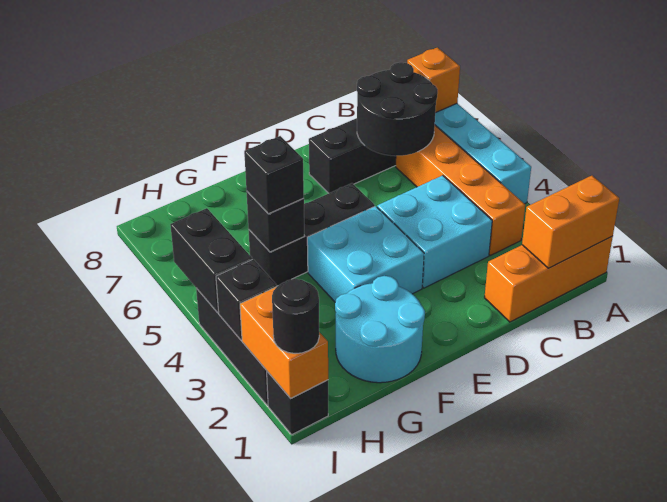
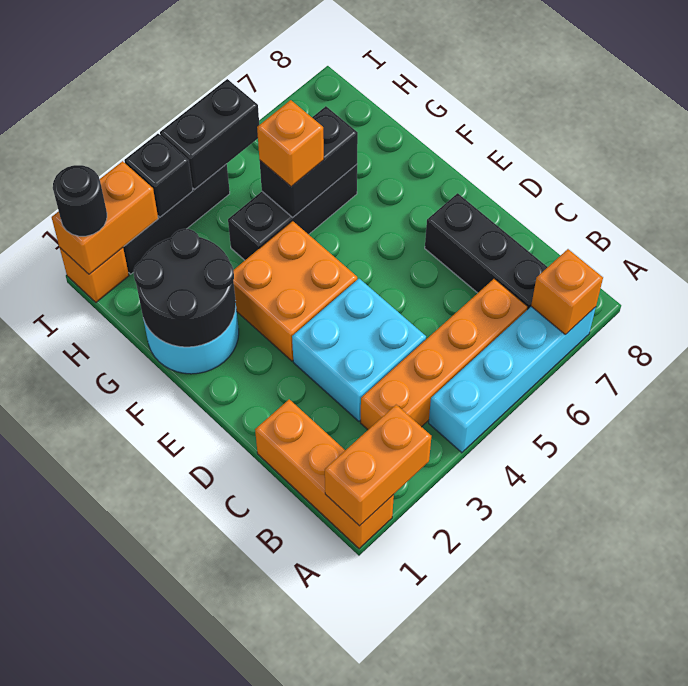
orange 1x2 brick [522,176,619,268] -> orange 1x2 brick turned to [325,405,431,526]
black 2x2 round brick [357,62,438,156] -> black 2x2 round brick moved to [133,229,236,347]
cyan 2x2 brick [307,206,424,302] -> orange 2x2 brick [233,221,357,361]
black 1x3 brick [249,183,375,286] -> black 1x3 brick turned to [228,164,357,260]
black 1x1 brick [246,191,304,252] -> black 1x2 brick [260,106,358,217]
black 1x1 brick [244,136,304,214] -> orange 1x1 brick [257,100,324,187]
black 1x1 brick [267,372,328,434] -> orange 1x1 brick [60,248,129,302]

